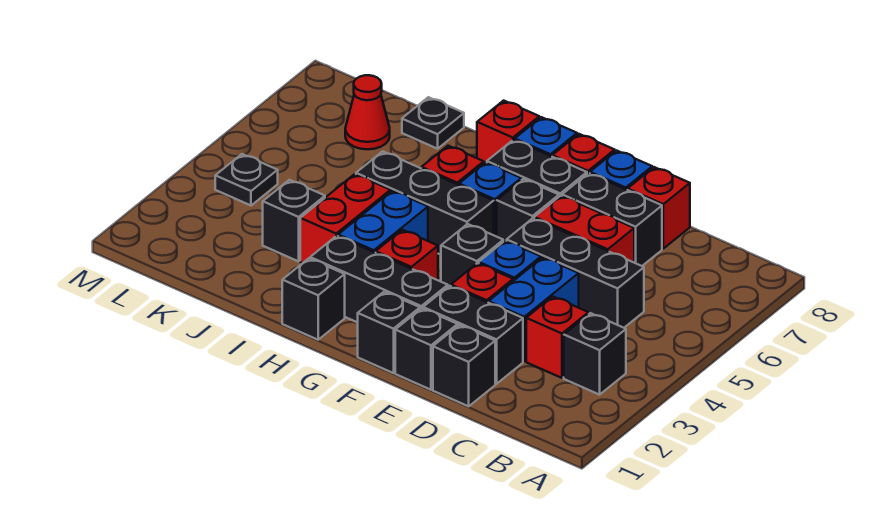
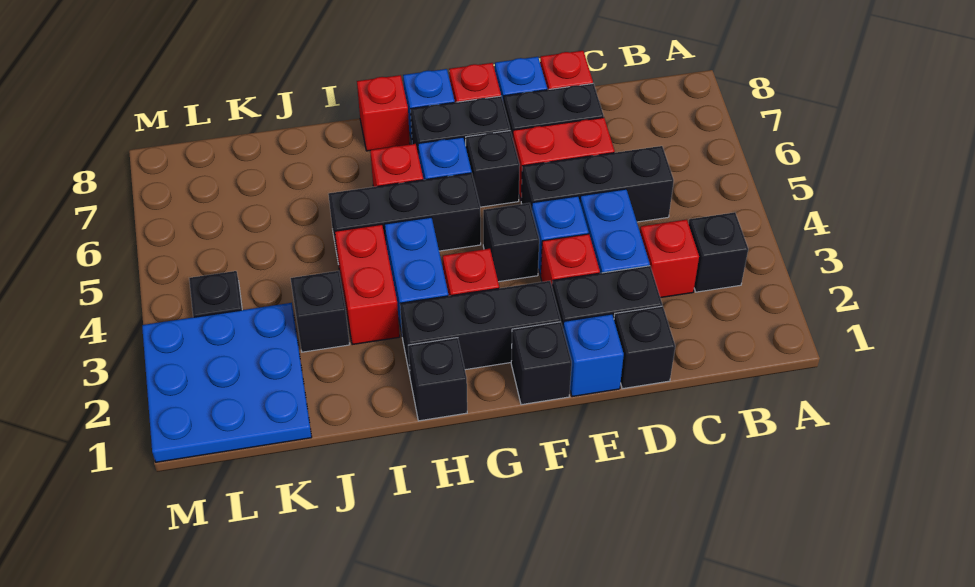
black 1x1 brick [395,308,458,390] -> blue 1x1 brick [563,314,624,397]
black 1x1 plate [402,97,464,149] -> none
none -> blue 3x3 plate [142,303,312,462]
red 1x1 cone [345,75,390,149] -> none

